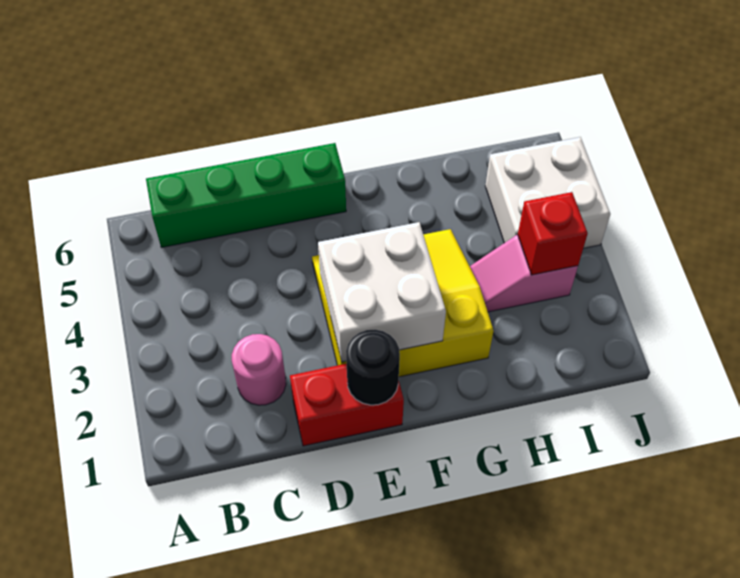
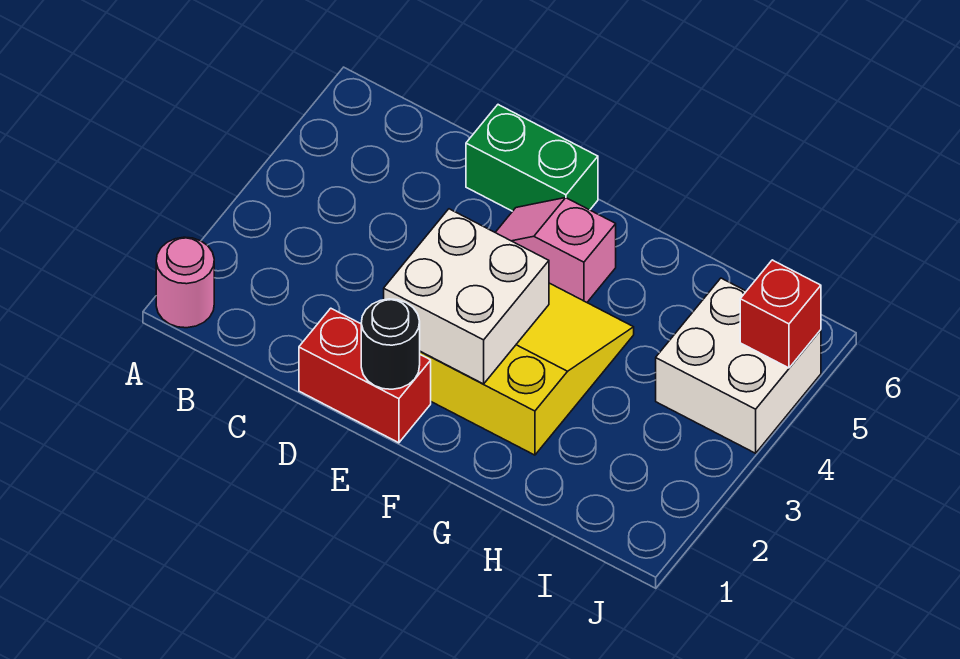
green 1x4 brick [146,143,346,248] -> green 1x2 brick [466,105,598,211]
pink 1x1 round brick [232,334,286,405] -> pink 1x1 round brick moved to [156,237,214,328]
pink 1x2 slope [470,235,578,312] -> pink 1x2 slope moved to [495,198,616,302]
red 1x1 brick [518,192,588,275] -> red 1x1 brick moved to [740,260,821,368]

